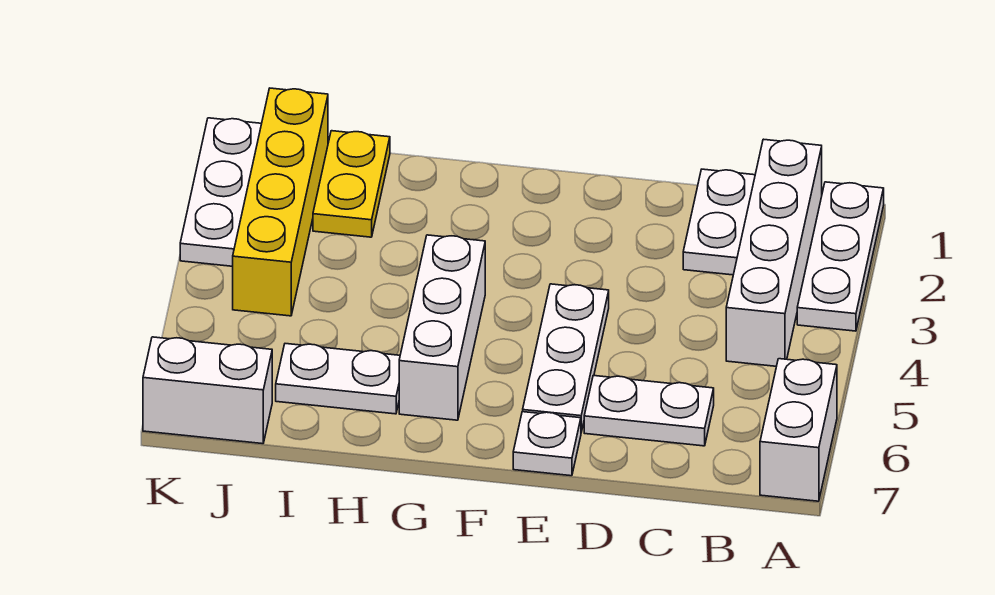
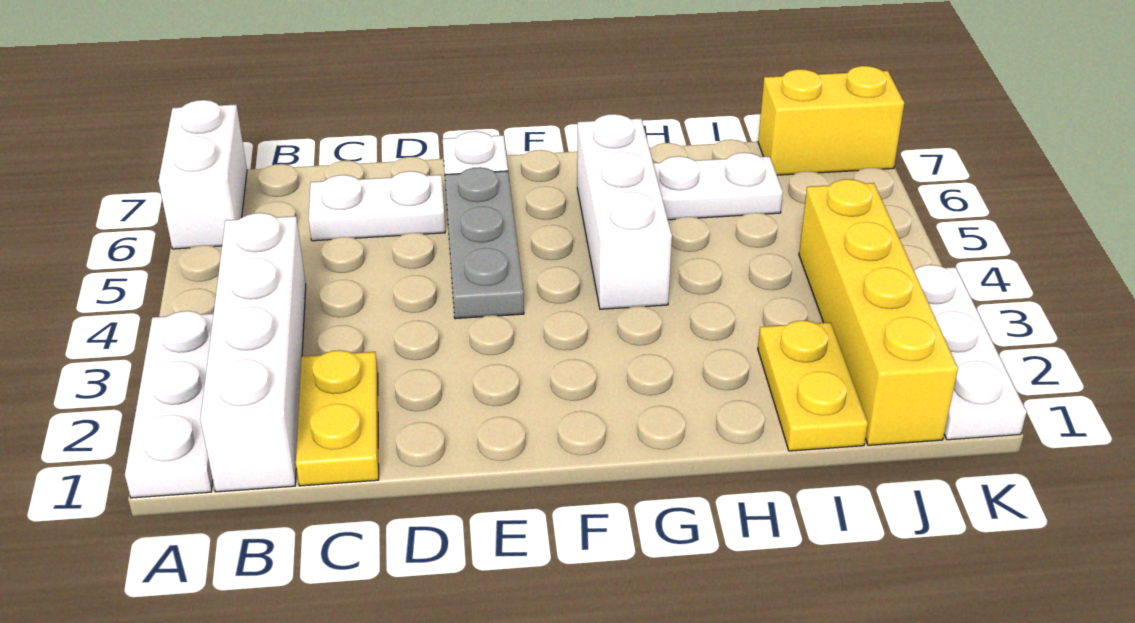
white 1x2 plate [683,169,755,275] -> yellow 1x2 plate [296,350,379,486]
white 1x3 plate [523,284,609,432] -> grey 1x3 plate [445,167,524,319]
white 1x2 brick [143,337,272,444] -> yellow 1x2 brick [758,66,904,175]

